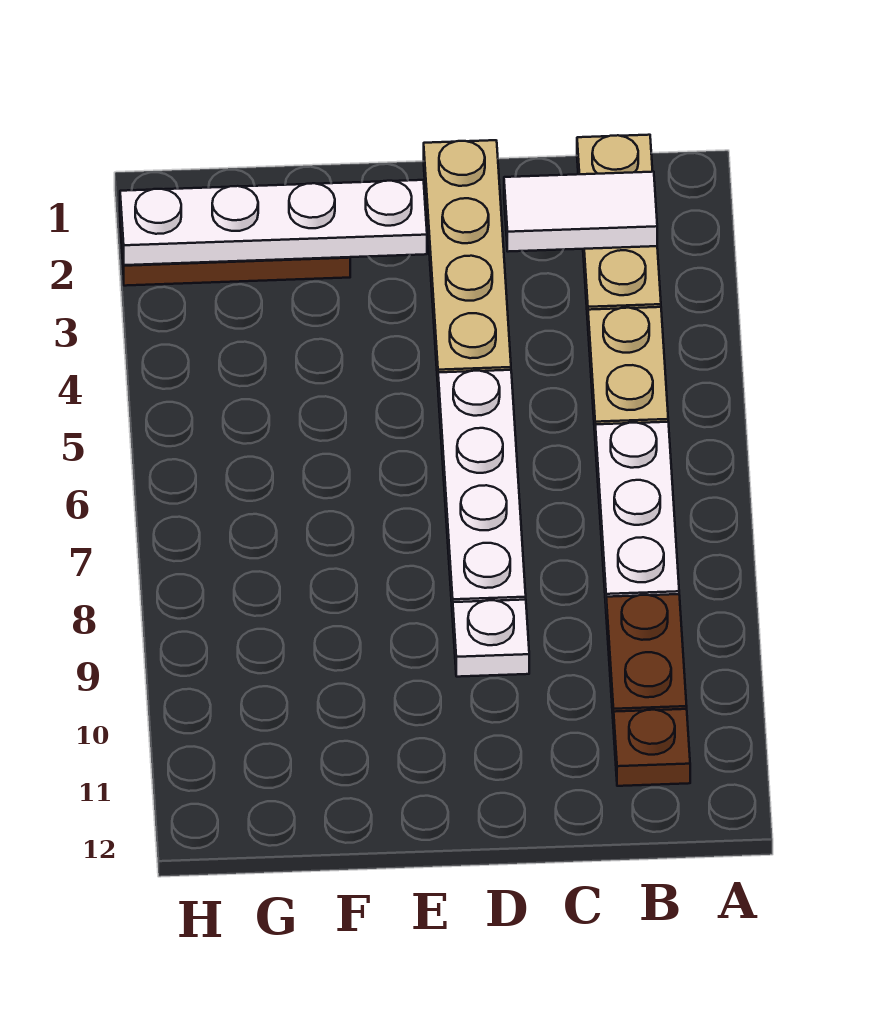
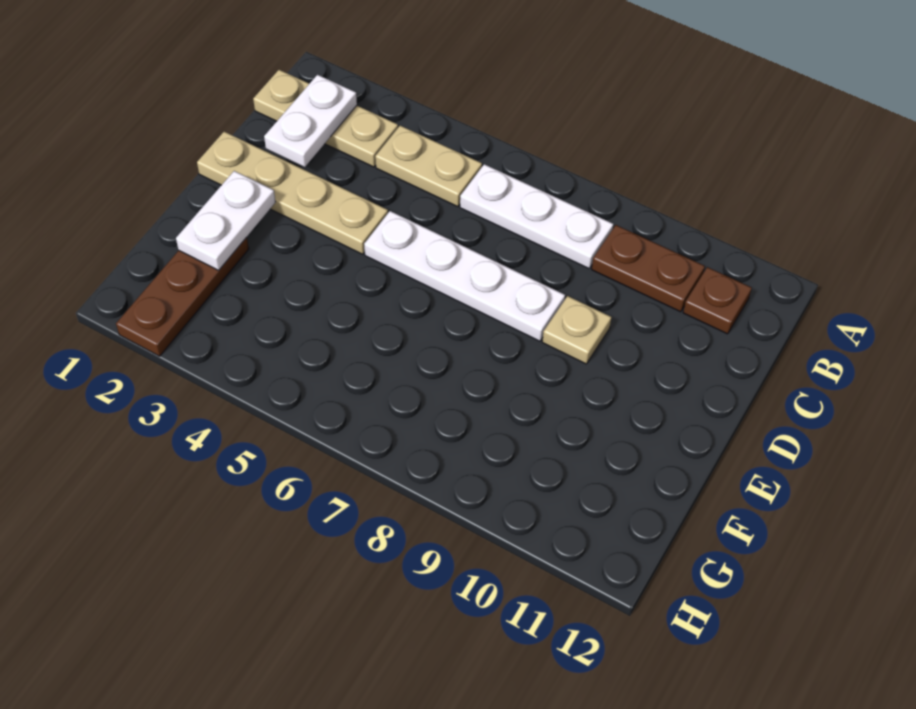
white 1x2 tile [504,172,657,252] -> white 1x2 plate [264,75,357,167]
white 1x1 plate [453,600,529,677] -> tan 1x1 plate [542,296,611,364]
white 1x4 plate [120,180,427,265] -> white 1x2 plate [176,171,276,270]

